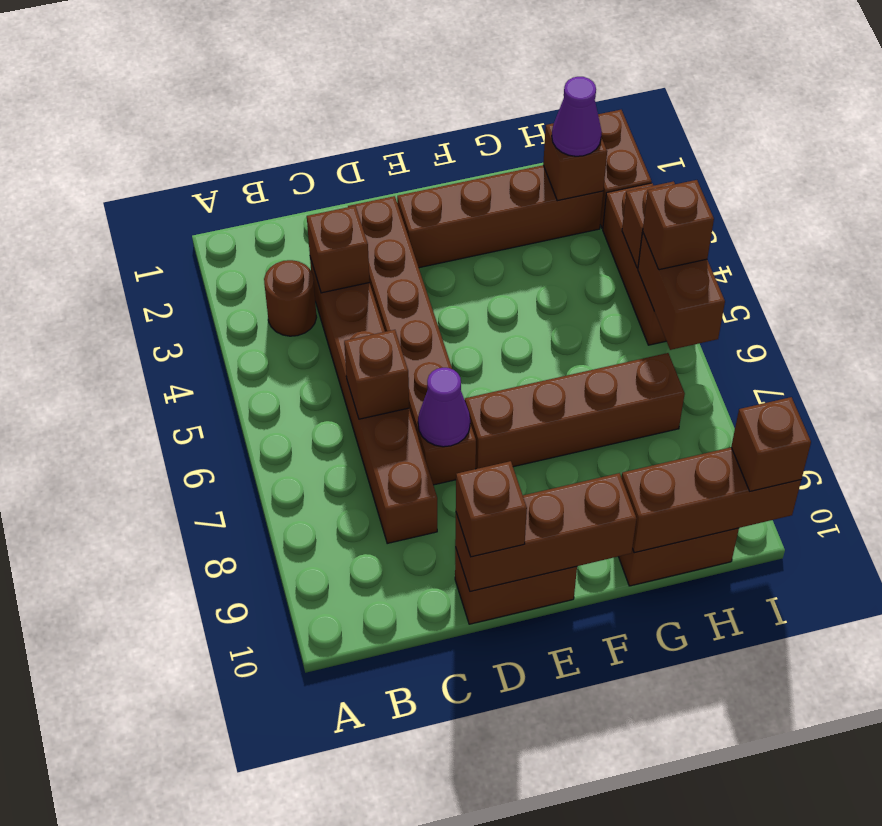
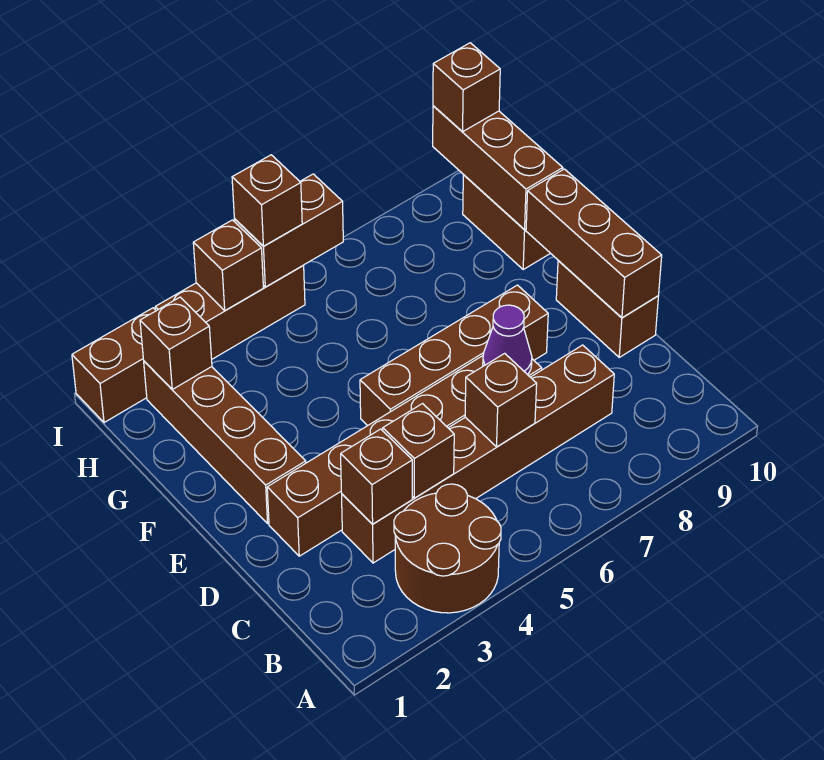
brown 1x1 round brick [264,260,317,336] -> brown 2x2 round brick [394,484,501,613]
brown 1x1 brick [456,461,527,557] -> brown 1x1 brick moved to [383,404,454,498]
brown 1x4 brick [465,353,685,469] -> brown 1x4 brick turned to [360,285,548,426]
purple 1x1 cone [552,77,602,156] -> none

